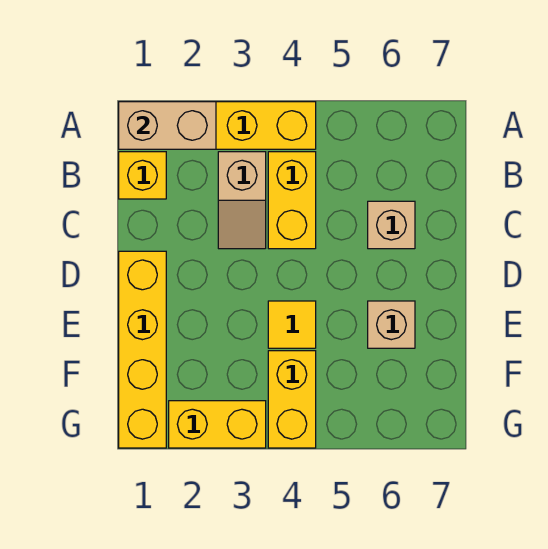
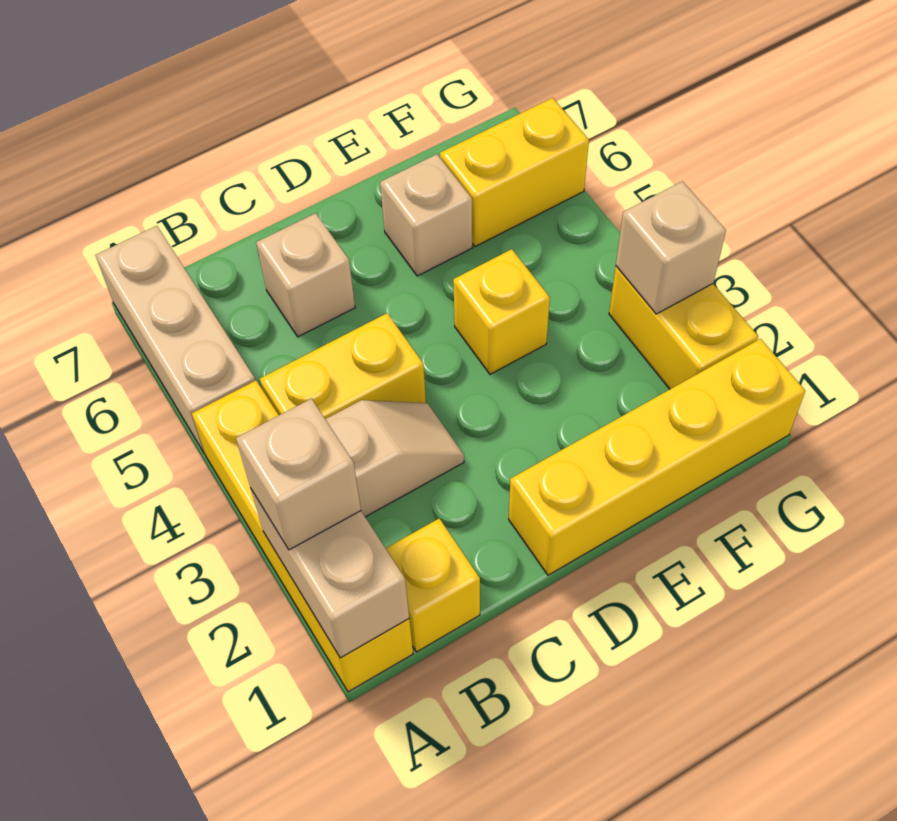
none -> tan 1x1 brick [236,399,361,550]
none -> tan 1x3 brick [95,226,255,454]
yellow 1x1 tile [268,301,316,348] -> yellow 1x1 brick [453,249,550,374]
yellow 1x2 brick [268,351,316,448] -> yellow 1x2 brick moved to [440,98,589,247]
none -> tan 1x1 brick [616,181,726,314]

